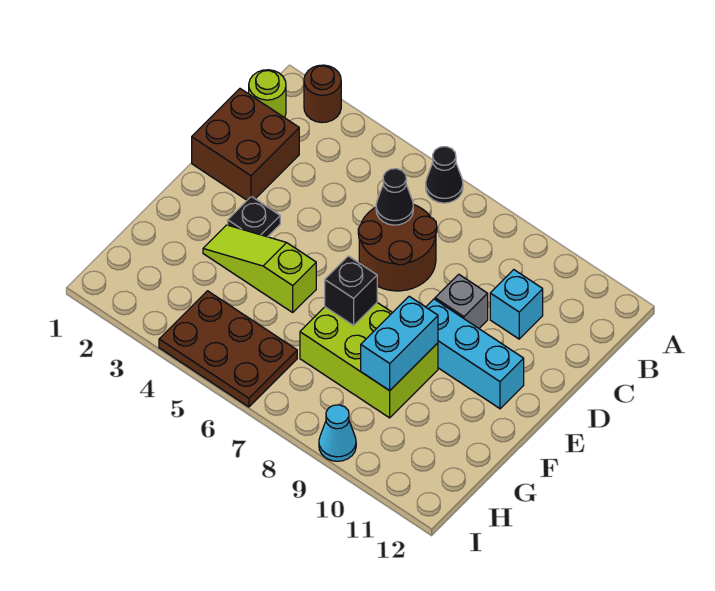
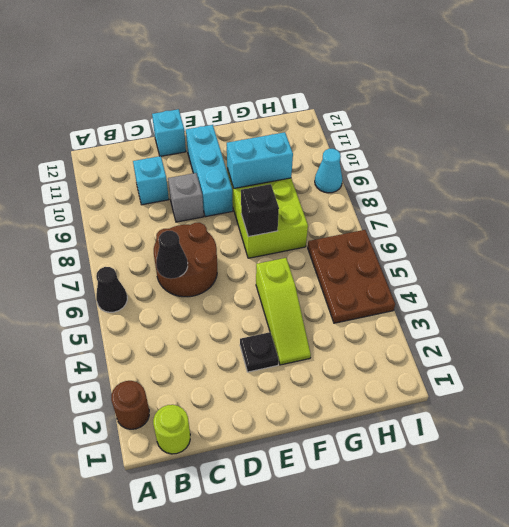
brown 2x2 brick [192,89,299,200] -> none
none -> cyan 1x1 brick [152,109,186,156]

